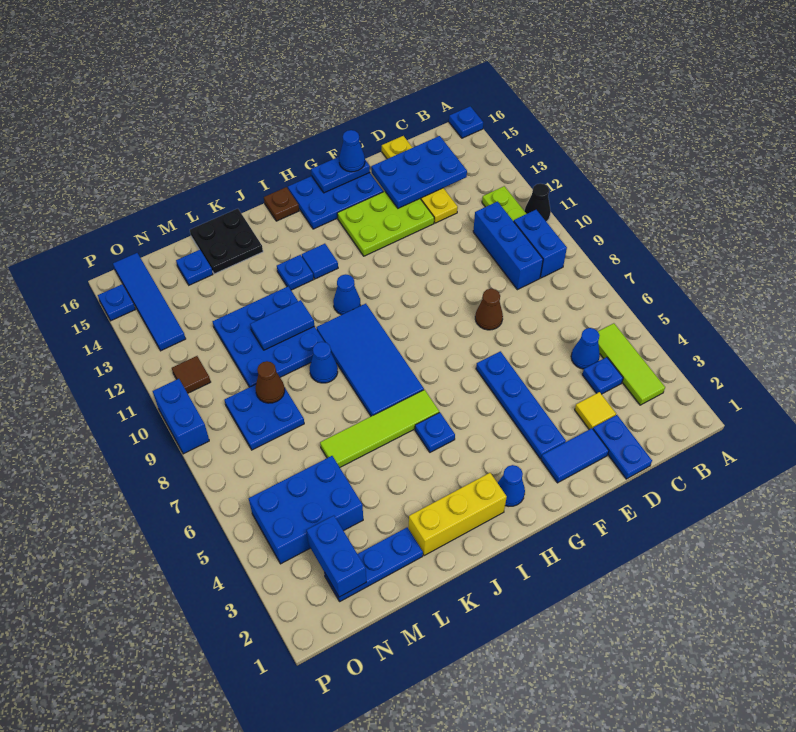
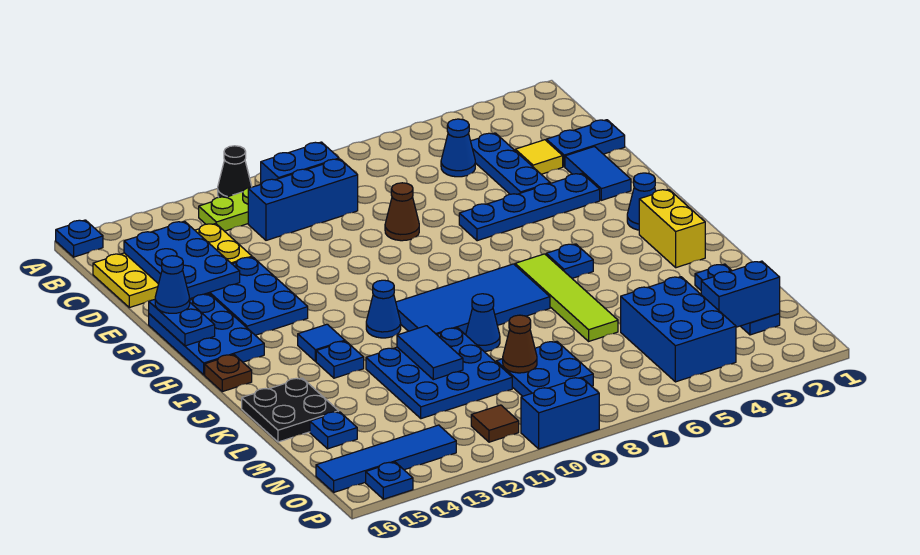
lime 1x3 tile [598,323,665,405] -> none
blue 1x1 plate [582,357,623,394] -> blue 1x3 plate [471,133,550,194]
yellow 1x4 plate [382,136,458,223] -> yellow 2x4 plate [93,223,252,308]
lime 2x3 plate [337,191,434,256] -> blue 2x3 plate [204,257,308,335]
yellow 1x3 brick [409,473,507,556] -> yellow 1x2 brick [639,189,705,268]

